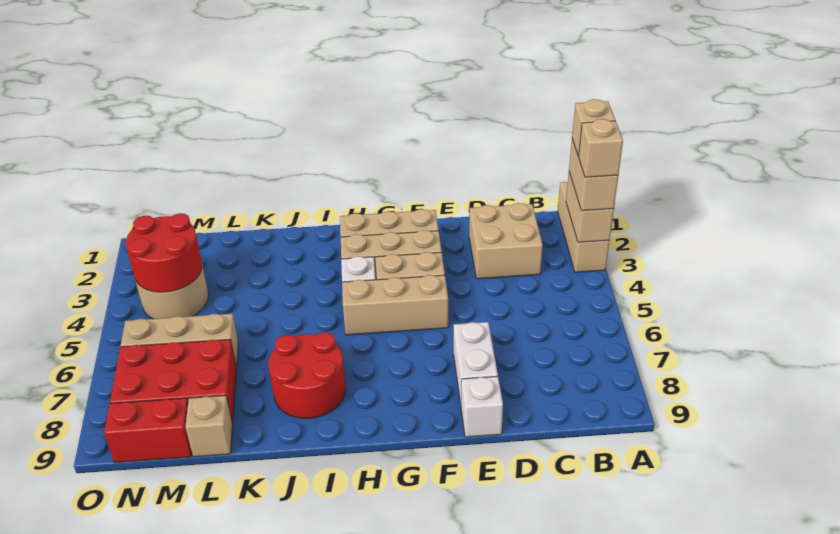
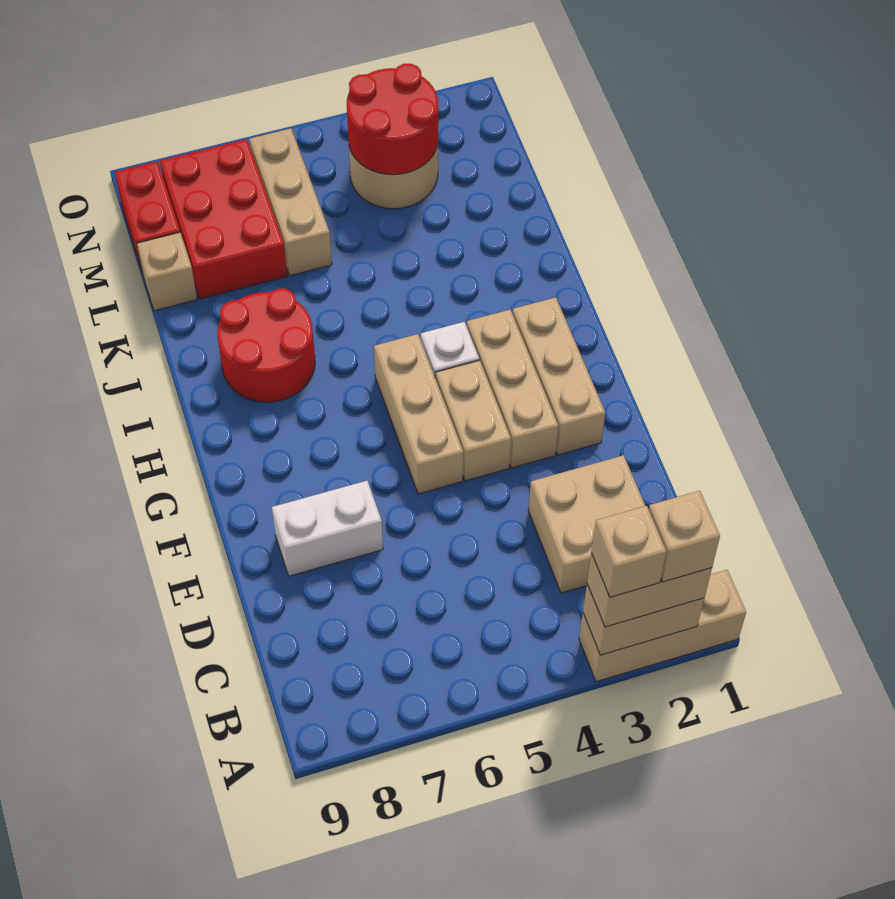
white 1x1 brick [461,376,503,437] -> none

